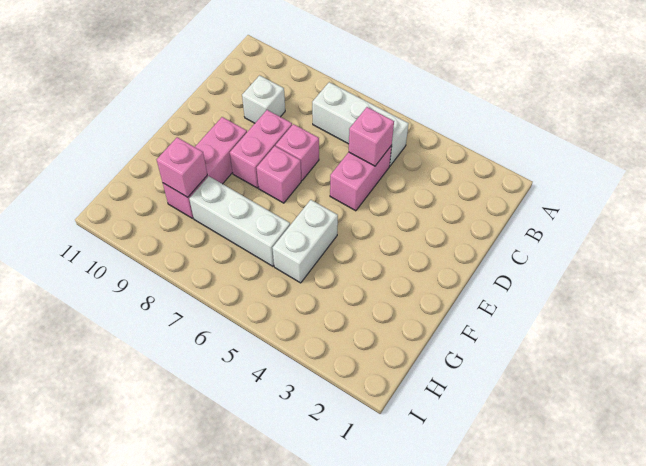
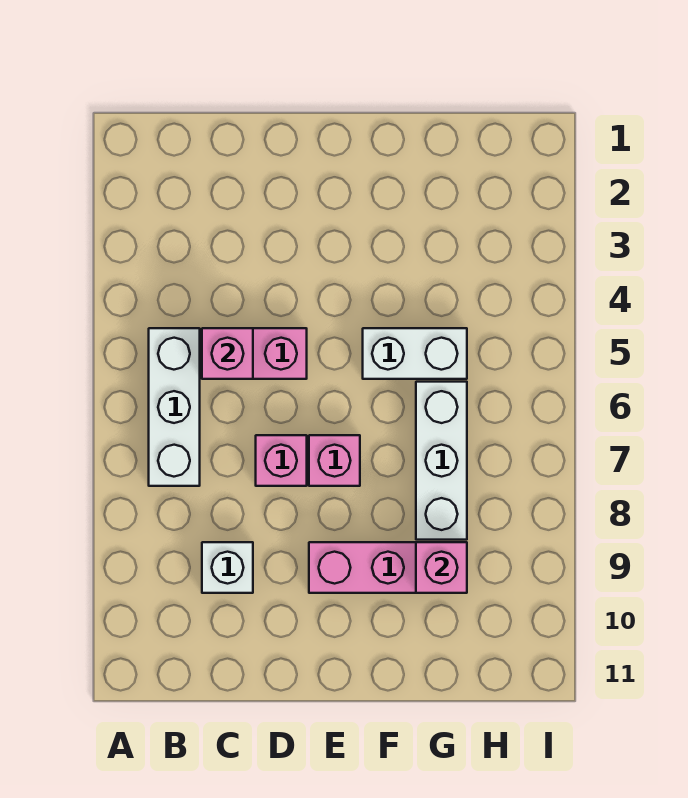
pink 1x2 brick [230,110,292,188] -> none

